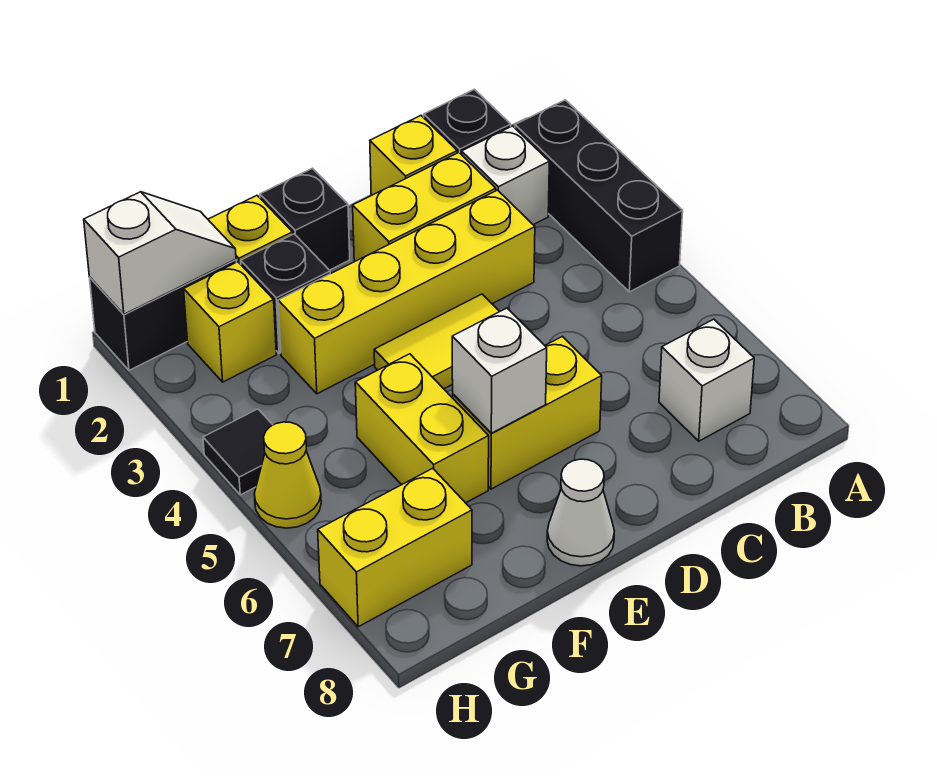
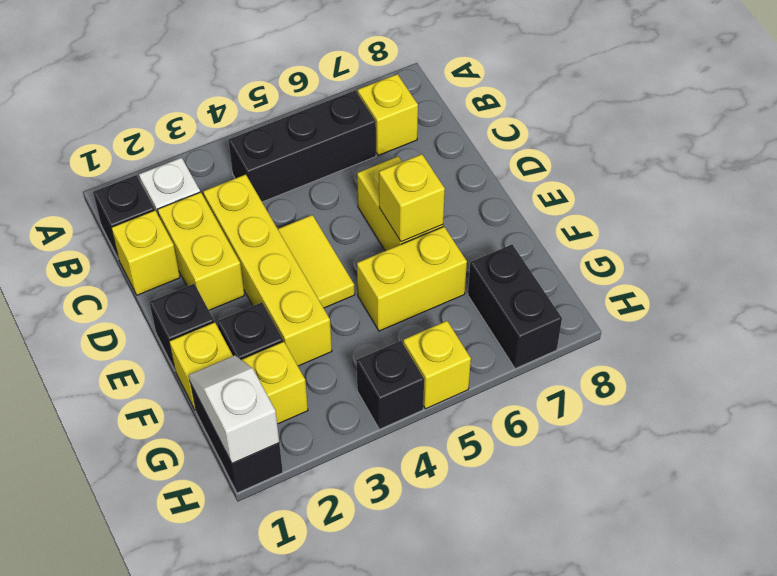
black 1x3 brick [515,100,683,292] -> black 1x3 brick moved to [228,90,376,202]
white 1x1 brick [659,319,754,441] -> yellow 1x1 brick [358,74,418,156]
white 1x1 brick [452,308,547,433] -> yellow 1x1 brick [379,154,445,242]
white 1x1 cone [547,459,614,566] -> none
yellow 1x2 brick [318,468,472,627] -> black 1x2 brick [468,245,562,369]
black 1x1 tile [203,409,273,495] -> black 1x1 brick [356,341,424,429]
yellow 1x1 cone [254,422,321,528] -> yellow 1x1 brick [403,321,471,409]

